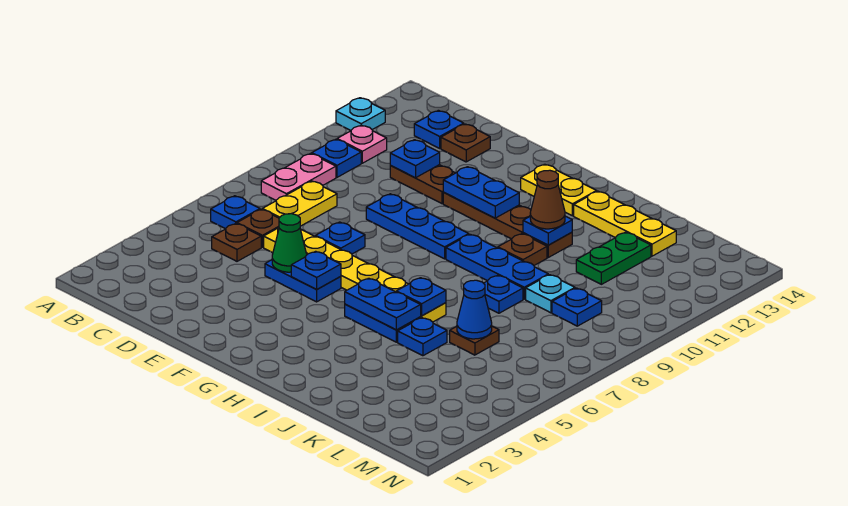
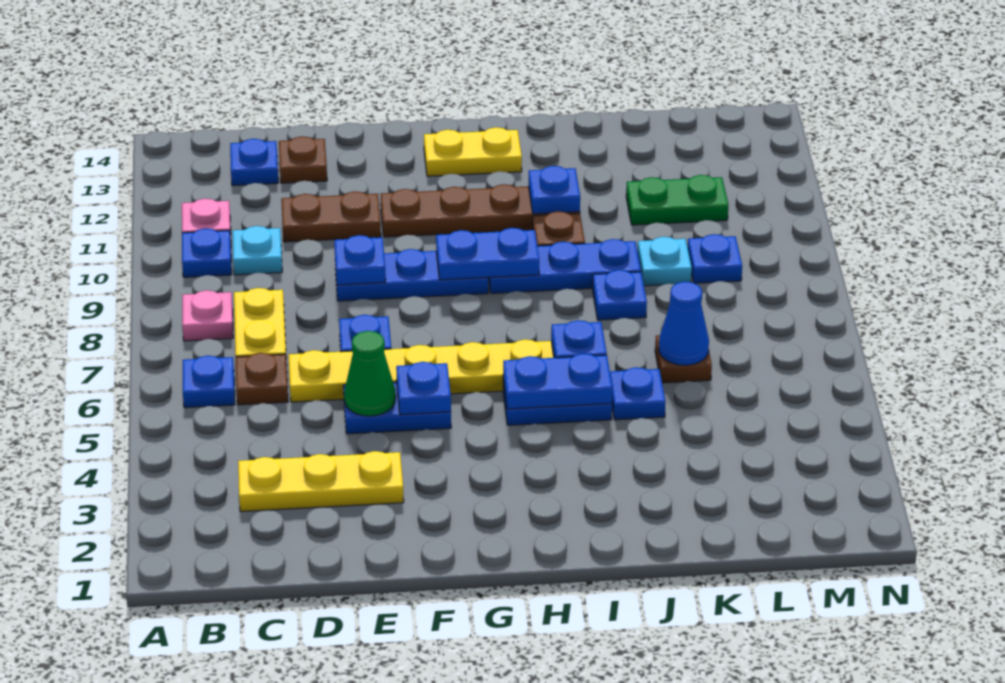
cyan 1x1 plate [336,98,385,130] -> cyan 1x1 plate moved to [232,226,282,275]
pink 1x2 plate [261,153,336,200] -> pink 1x1 plate [182,290,233,341]
brown 1x1 plate [212,224,261,261] -> none
blue 1x1 plate [390,140,440,178] -> blue 1x1 plate moved to [334,235,386,285]
blue 1x2 plate [443,167,519,218] -> blue 1x2 plate moved to [436,228,539,280]
brown 1x1 cone [530,170,565,229] -> none
yellow 1x3 plate [574,191,676,256] -> yellow 1x3 plate moved to [238,451,404,512]
green 1x2 plate [576,232,651,284] -> green 1x2 plate turned to [626,175,728,225]

